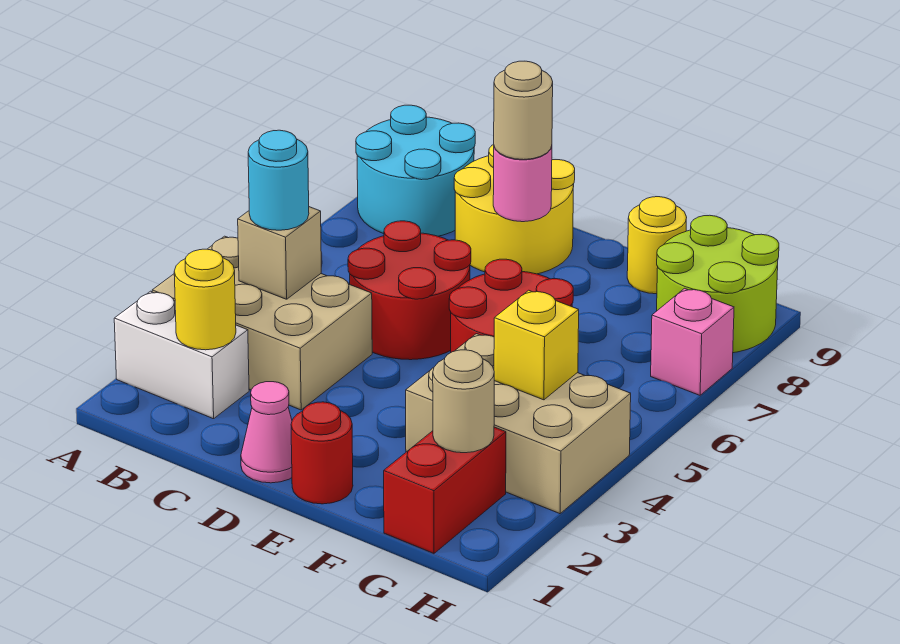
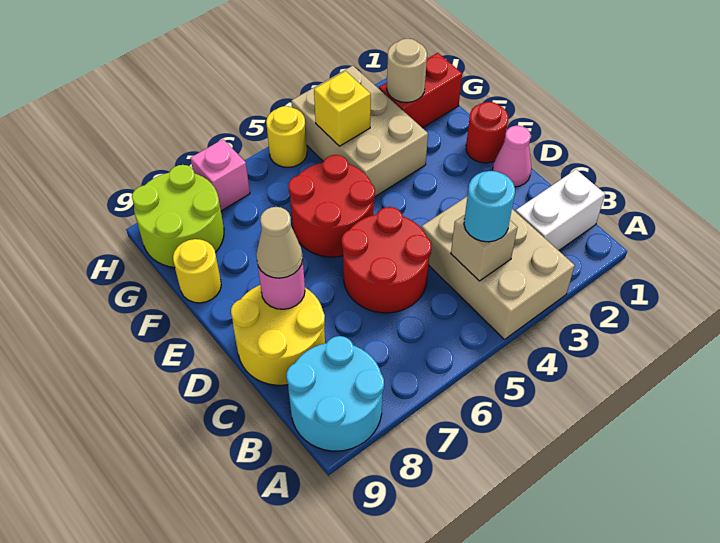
white 1x2 brick [114,291,249,419] -> white 1x2 brick turned to [516,170,605,250]
yellow 1x1 round brick [174,249,236,350] -> yellow 1x1 round brick moved to [266,106,307,167]
tan 1x1 round brick [494,61,553,160] -> tan 1x1 cone [256,207,303,278]

